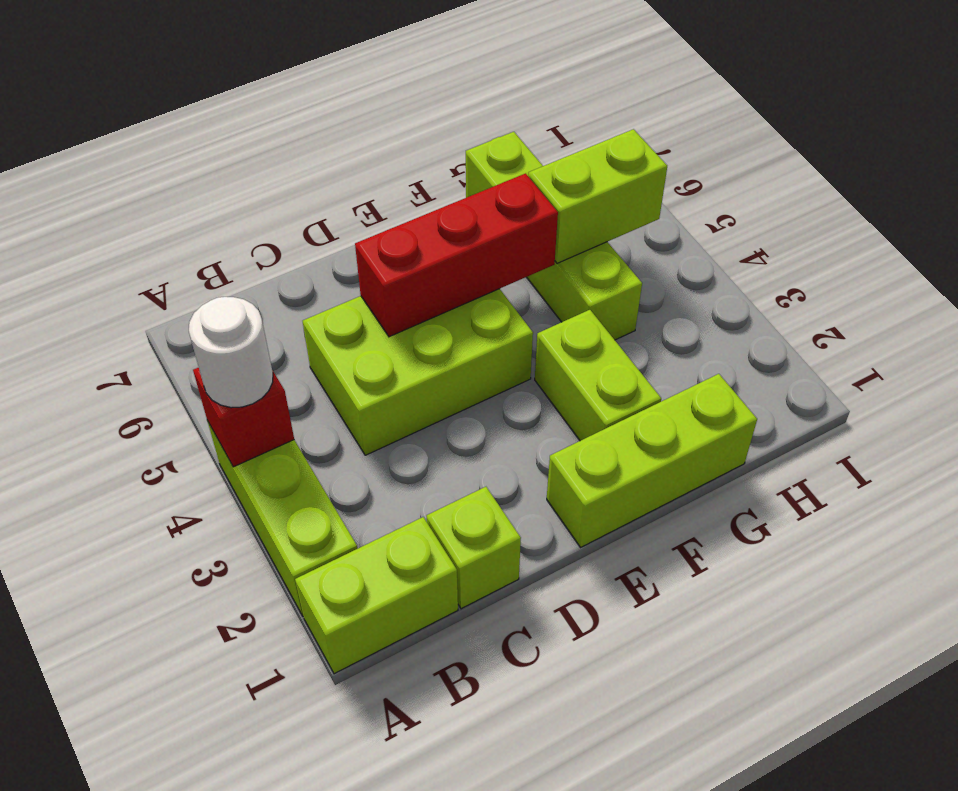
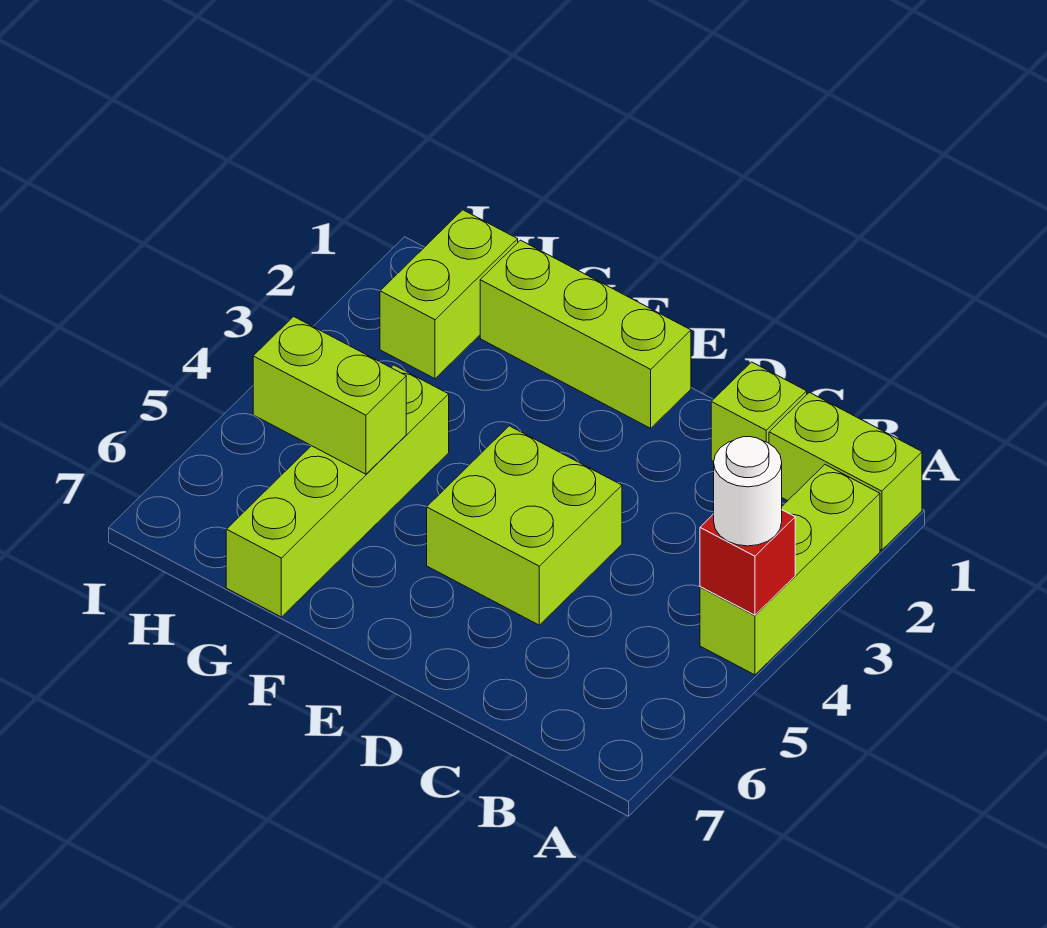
lime 2x3 brick [303,289,533,455] -> lime 2x2 brick [427,426,622,625]
red 1x3 brick [355,173,558,337] -> none
lime 1x2 brick [535,310,661,441] -> lime 1x2 brick moved to [380,210,518,379]

